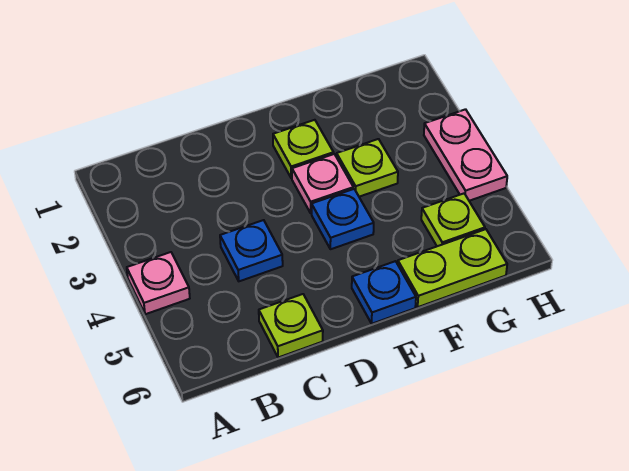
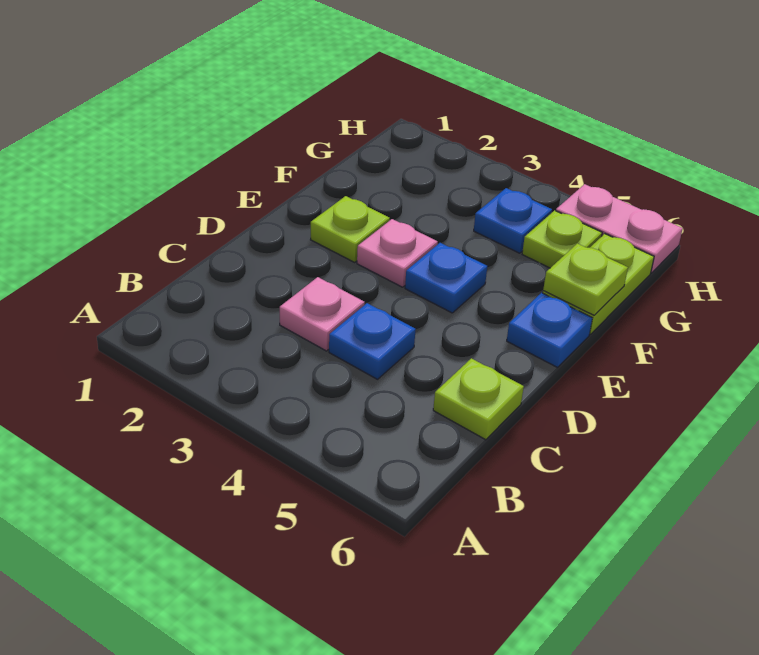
pink 1x1 plate [127,252,190,314] -> pink 1x1 plate moved to [280,277,365,351]
lime 1x1 plate [337,139,398,197] -> lime 1x1 plate moved to [543,243,628,315]
none -> blue 1x1 plate [474,188,552,253]
pink 1x2 plate [424,109,507,201] -> pink 1x2 plate moved to [556,184,683,273]

